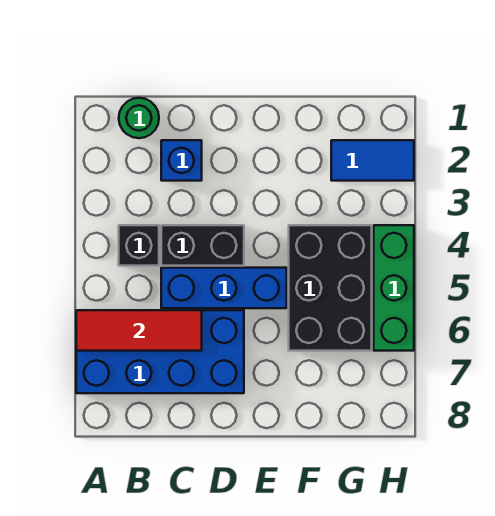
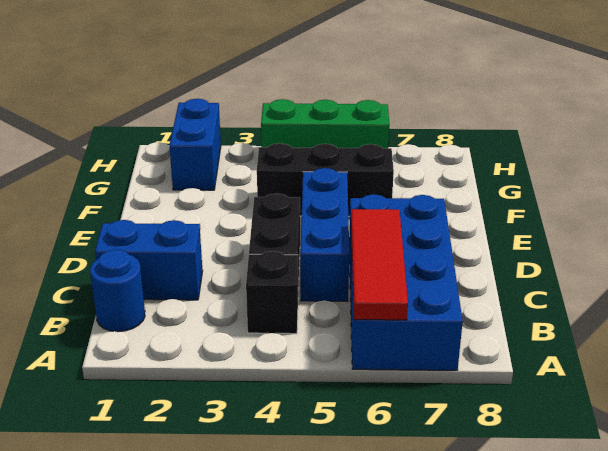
green 1x1 round brick [119,98,159,138] -> blue 1x1 round brick [90,250,145,332]
blue 1x1 brick [161,140,202,181] -> blue 1x2 brick [95,220,203,300]
black 2x3 brick [289,225,372,351] -> black 1x3 brick [257,143,394,216]
blue 1x2 tile [331,140,414,181] -> blue 1x2 brick [169,99,221,190]

